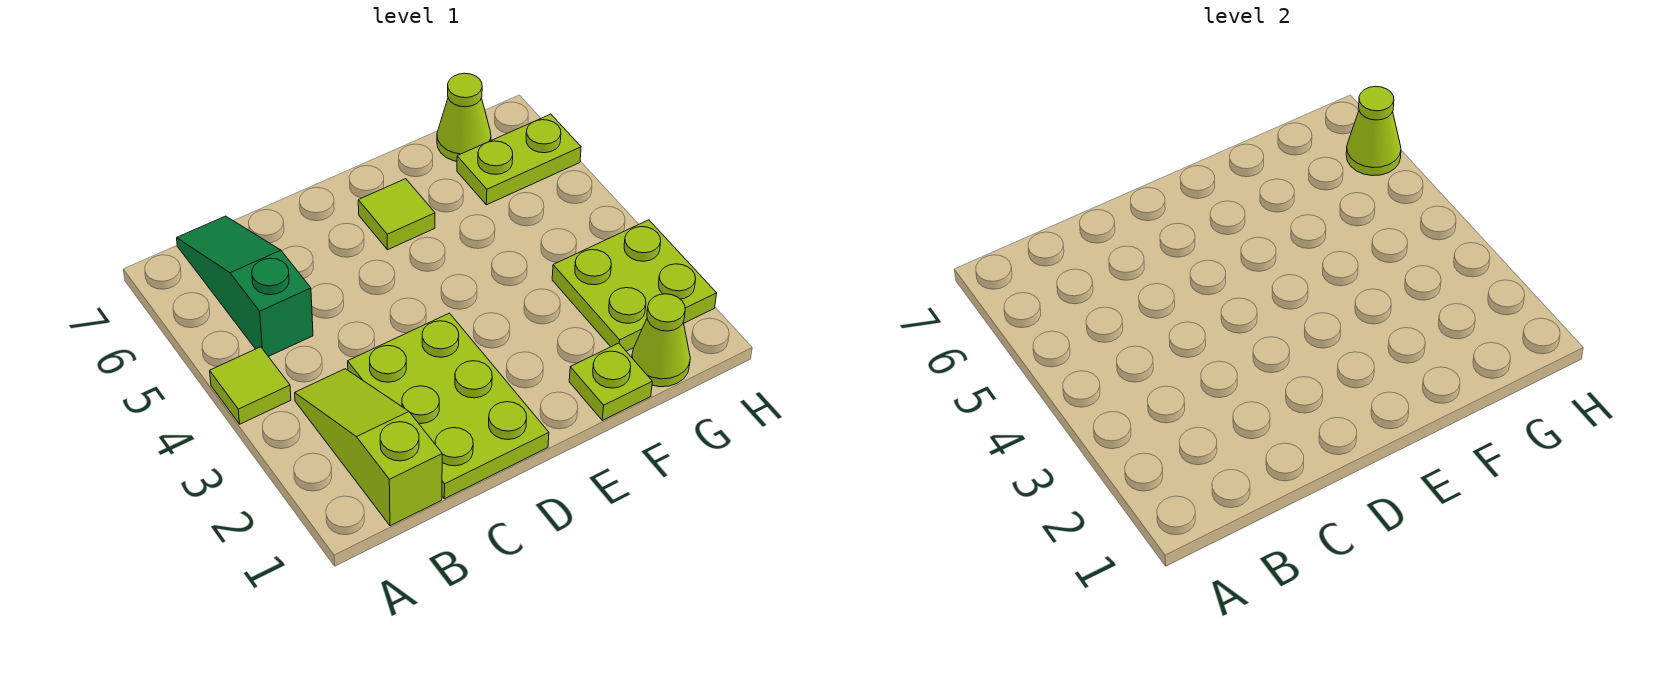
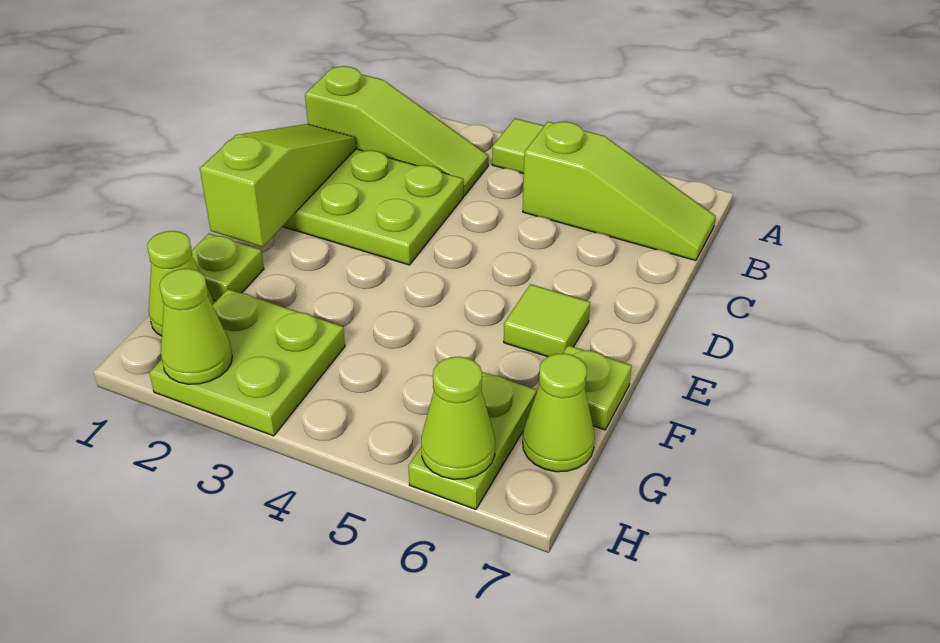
green 1x3 slope [177,216,313,356] -> lime 1x3 slope [523,122,716,261]
none -> lime 1x3 slope [200,124,356,247]
none -> lime 1x1 plate [563,345,632,430]
none -> lime 1x1 cone [160,269,232,384]

